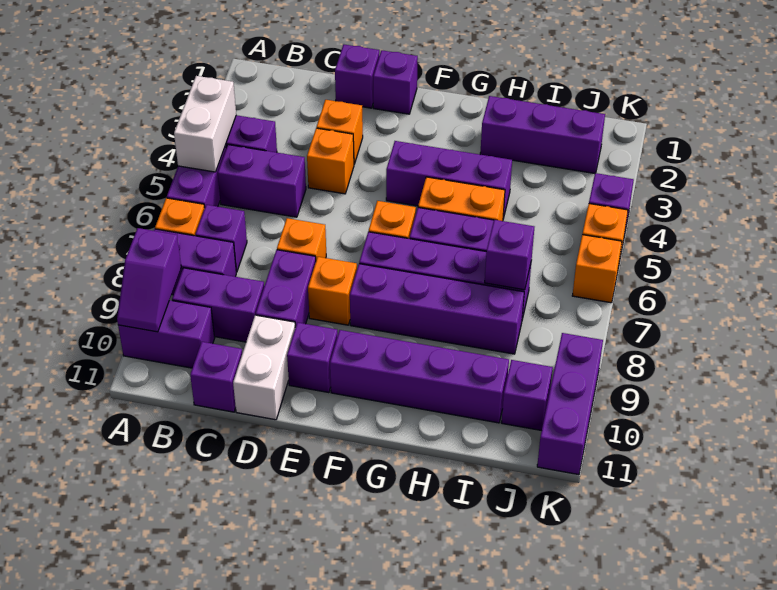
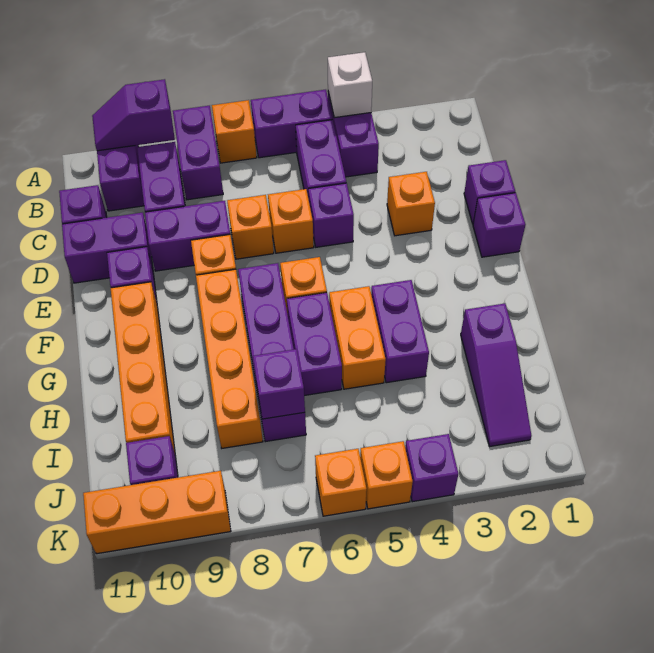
white 1x2 brick [174,76,236,172] -> white 1x1 brick [328,52,372,118]
purple 1x1 brick [195,205,247,272] -> purple 1x1 brick moved to [308,183,354,247]
orange 1x1 brick [307,128,354,194] -> orange 1x1 brick moved to [268,189,314,253]
white 1x2 brick [233,315,295,420] -> purple 1x2 brick [62,212,153,283]
purple 1x3 brick [386,141,512,219] -> purple 1x2 brick [371,280,429,383]
purple 1x4 brick [350,264,524,354] -> orange 1x4 brick [196,269,263,448]
purple 1x4 brick [330,330,509,423] -> orange 1x4 brick [111,282,175,453]
purple 1x3 brick [480,96,605,173] -> purple 1x3 slope [461,303,532,446]
purple 1x3 brick [537,333,603,475] -> orange 1x3 brick [83,471,231,554]

